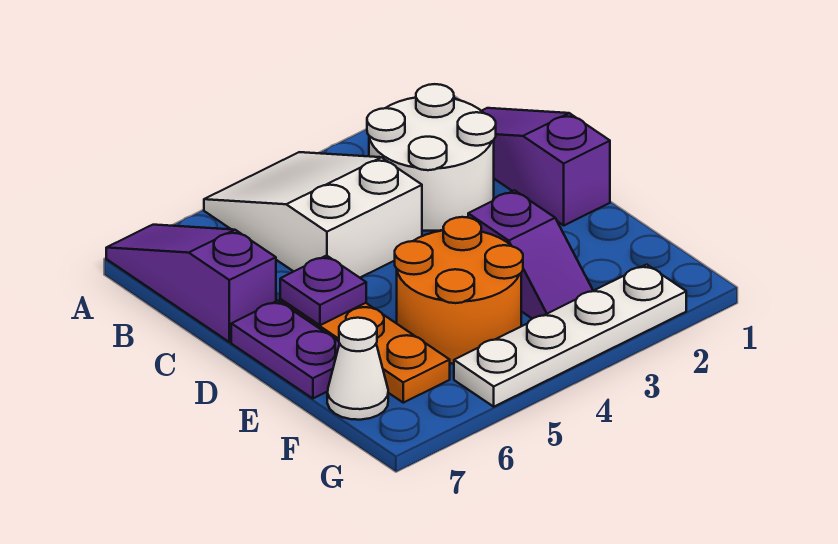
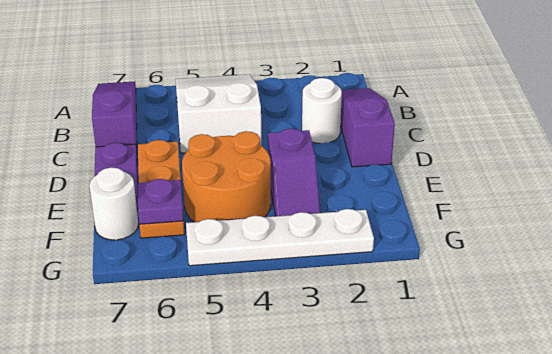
white 2x2 round brick [367,84,496,231] -> white 1x1 round brick [302,78,342,143]
purple 1x1 plate [280,255,366,325] -> purple 1x1 plate moved to [137,179,184,224]
white 1x1 cone [327,318,388,420] -> white 1x1 round brick [89,167,138,240]

